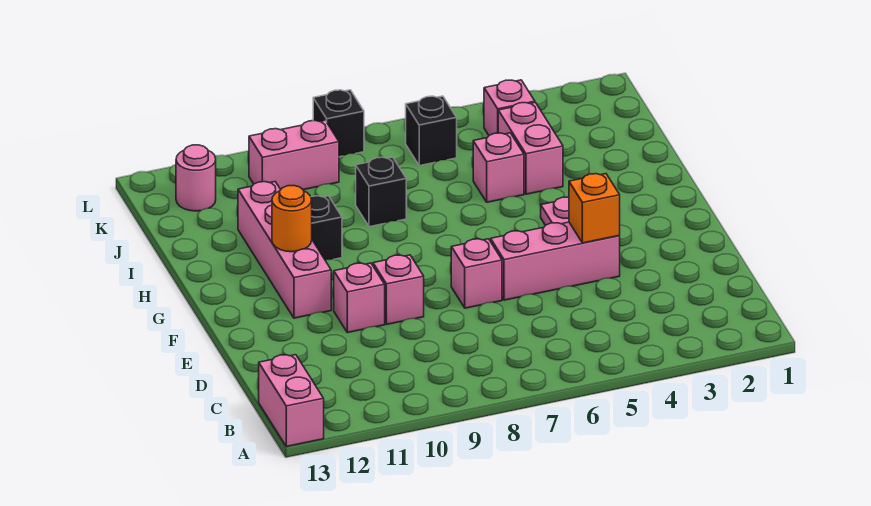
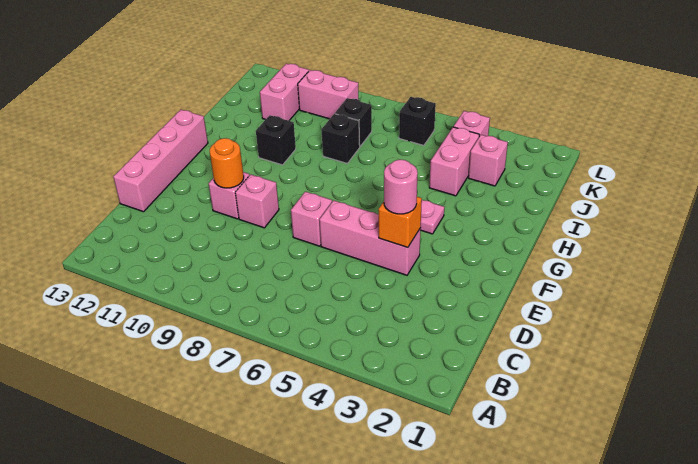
pink 1x2 brick [259,355,324,447] -> pink 1x2 brick moved to [260,64,309,121]
pink 1x4 brick [238,182,331,318] -> pink 1x4 brick moved to [113,110,208,212]
orange 1x1 round brick [272,186,312,252] -> orange 1x1 round brick moved to [210,138,244,188]
pink 1x1 brick [473,133,524,202] -> pink 1x1 brick moved to [468,135,508,186]
pink 1x1 round brick [176,145,216,211] -> pink 1x1 round brick moved to [384,160,418,214]
black 1x1 brick [313,90,364,157] -> black 1x1 brick moved to [335,98,372,147]

